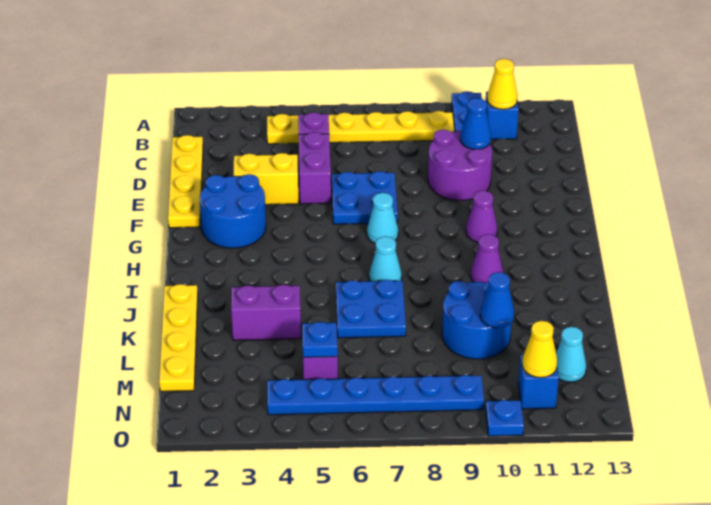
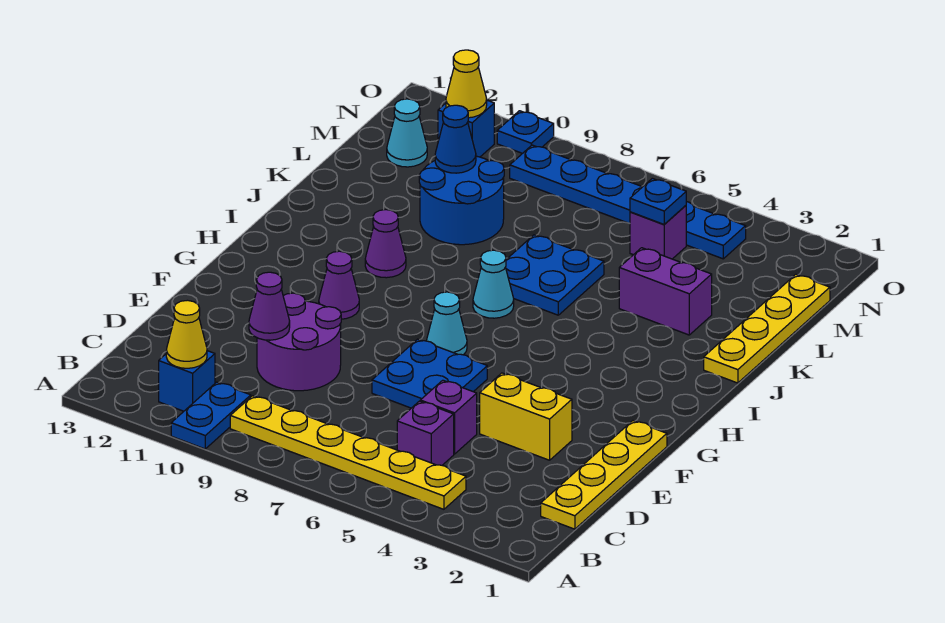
purple 1x2 brick [299,132,331,204] -> purple 1x1 brick [420,380,477,454]
blue 1x1 cone [460,98,491,149] -> purple 1x1 cone [249,272,290,340]
blue 2x2 round brick [200,174,266,248] -> none

